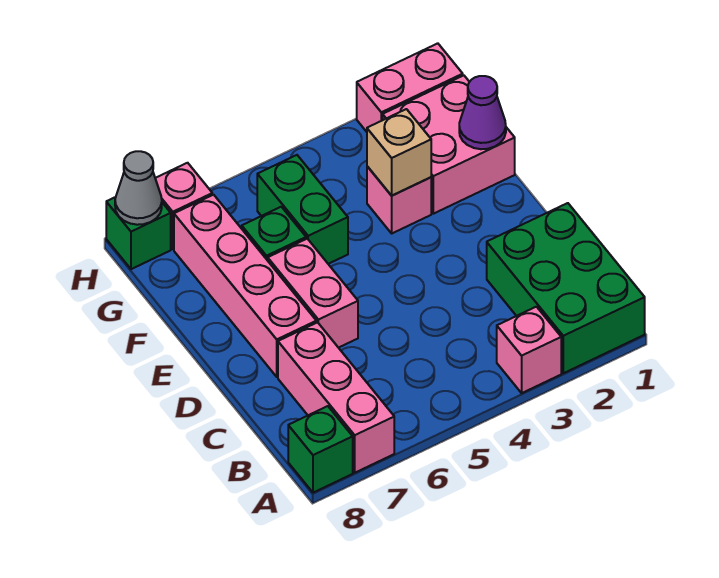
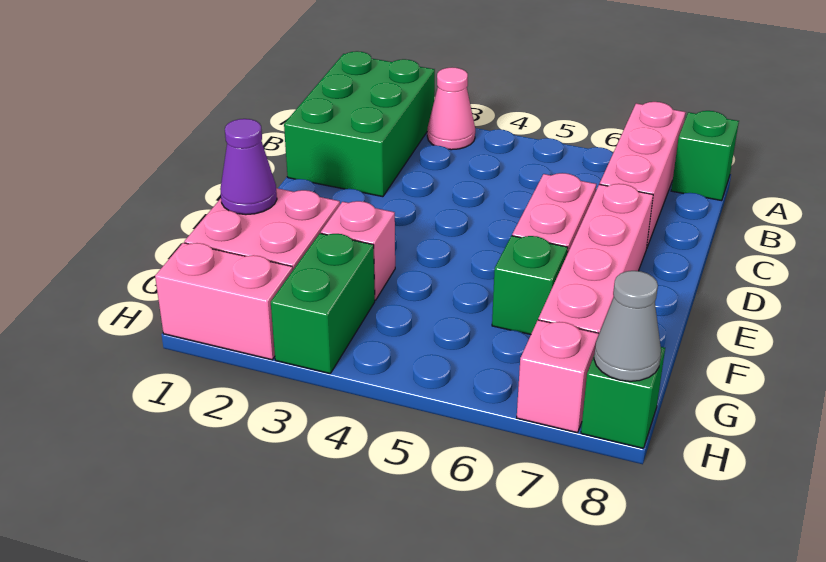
pink 1x1 brick [497,307,561,393] -> pink 1x1 cone [427,68,475,150]
tan 1x1 brick [367,109,431,196] -> none
green 1x2 brick [257,155,348,264] -> green 1x2 brick moved to [271,233,375,373]

